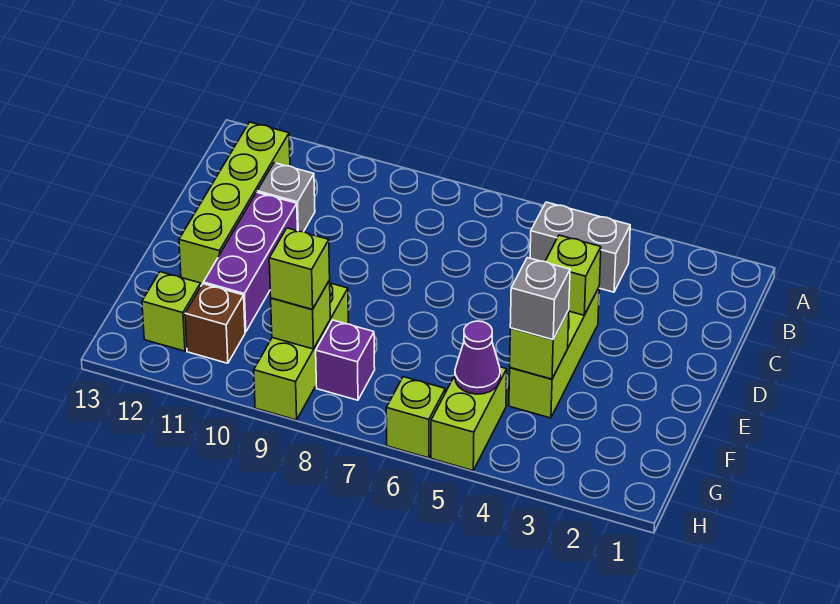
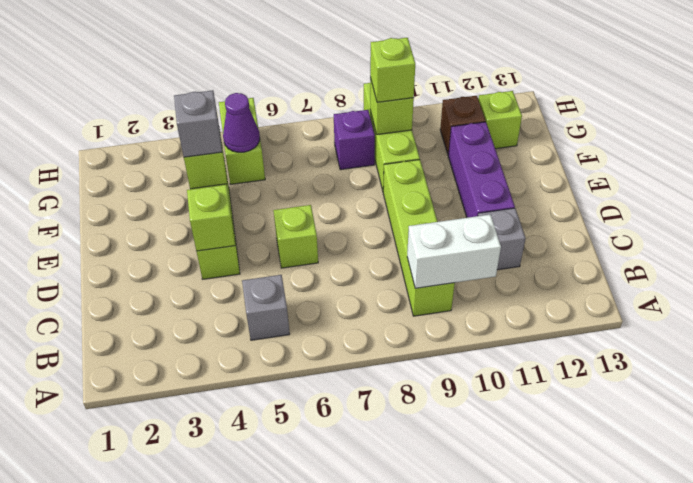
grey 1x2 brick [530,202,630,292] -> grey 1x1 brick [242,275,290,340]
none -> white 1x2 brick [407,214,501,288]
lime 1x4 brick [179,122,290,284] -> lime 1x4 brick moved to [383,160,455,316]
lime 1x1 brick [386,377,445,458] -> lime 1x1 brick moved to [273,205,318,268]

